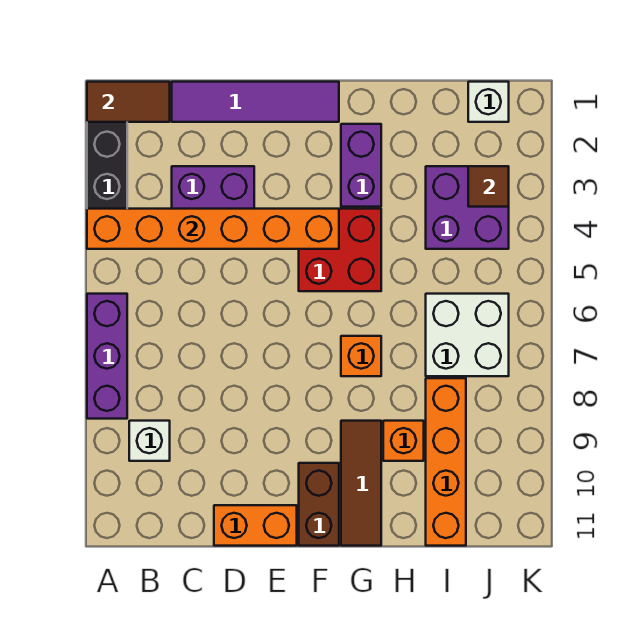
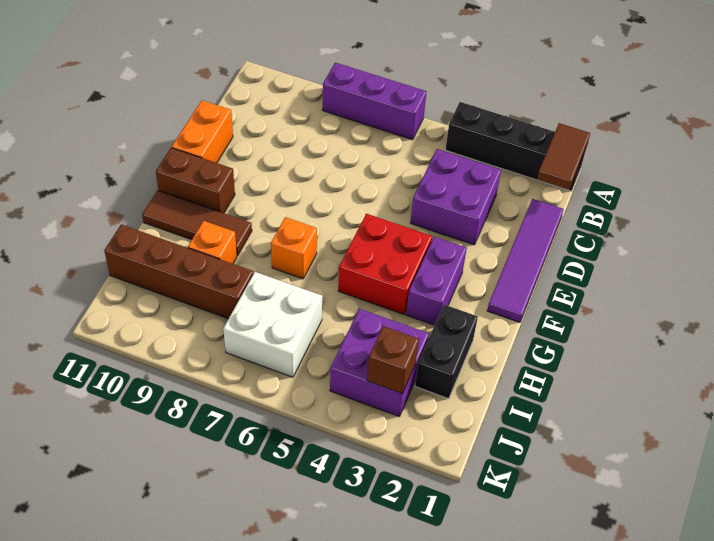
orange 1x6 brick [87,209,339,249] -> none
white 1x1 brick [129,421,170,461] -> none
purple 1x2 brick [341,124,381,207] -> purple 1x2 brick turned to [406,237,467,325]
none -> black 1x2 brick [415,305,478,399]
orange 1x4 brick [426,378,466,546] -> brown 1x4 brick [104,224,253,319]
white 1x1 brick [468,82,509,122] -> none
brown 1x1 tile [468,166,509,207] -> brown 1x1 brick [367,326,419,393]

